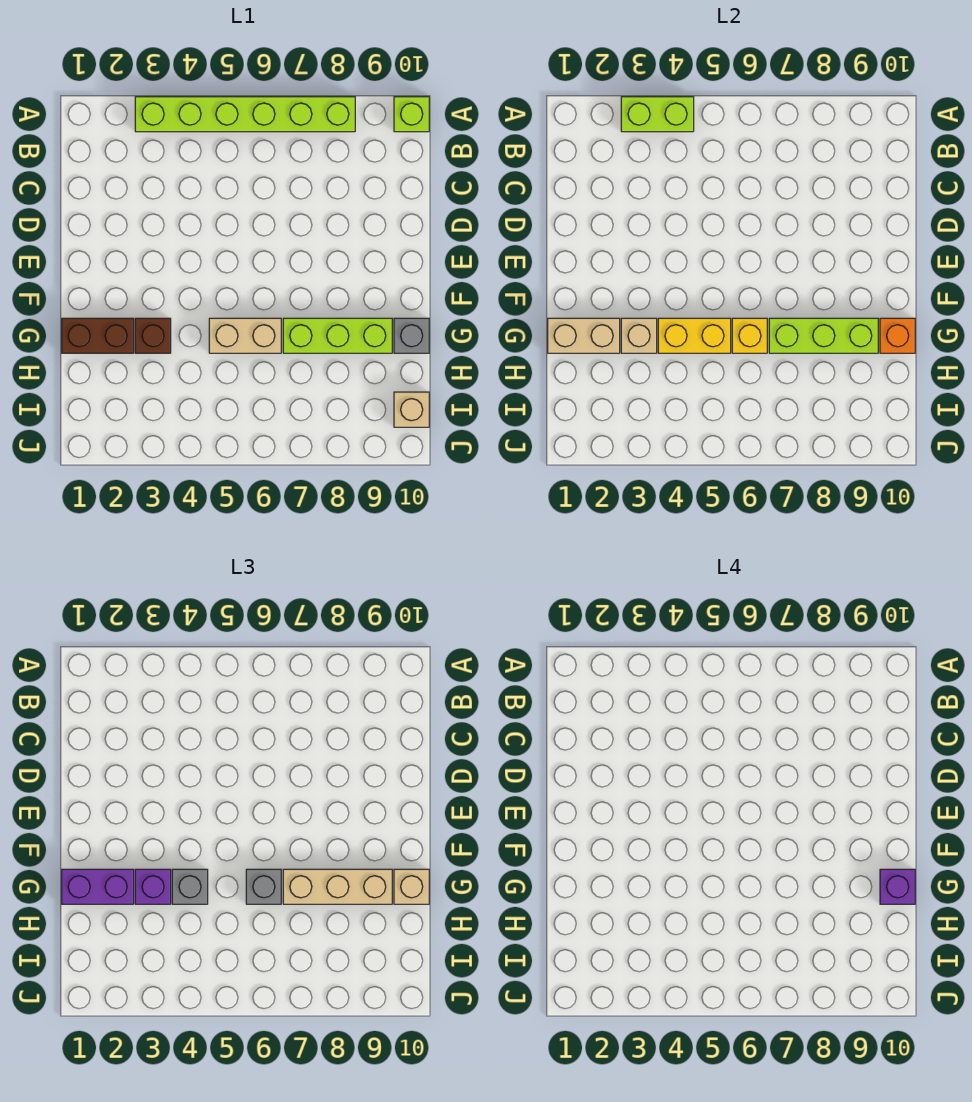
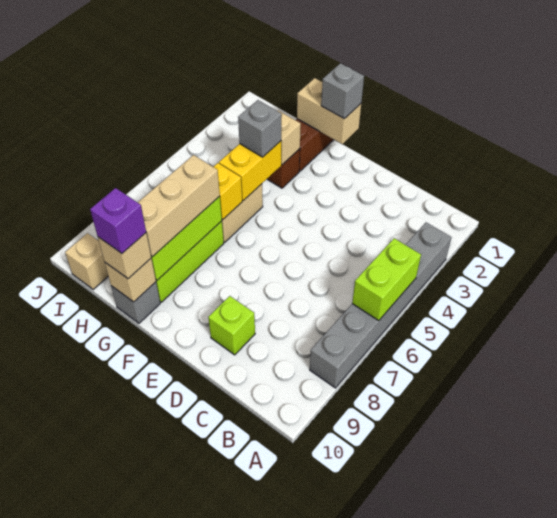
lime 1x6 brick [135,97,355,132] -> grey 1x6 brick [310,223,451,388]
lime 1x2 brick [621,97,694,132] -> lime 1x2 brick moved to [352,238,421,321]
lime 1x1 brick [394,97,429,132] -> lime 1x1 brick moved to [208,296,255,355]
tan 1x2 brick [548,318,620,353] -> tan 1x2 brick turned to [297,78,361,144]
purple 1x2 brick [62,869,134,904] -> none
purple 1x1 brick [135,869,171,904] -> none
grey 1x1 brick [246,869,281,904] -> grey 1x1 brick moved to [321,63,364,118]
orange 1x1 brick [880,318,915,353] -> tan 1x1 brick [105,258,156,302]

